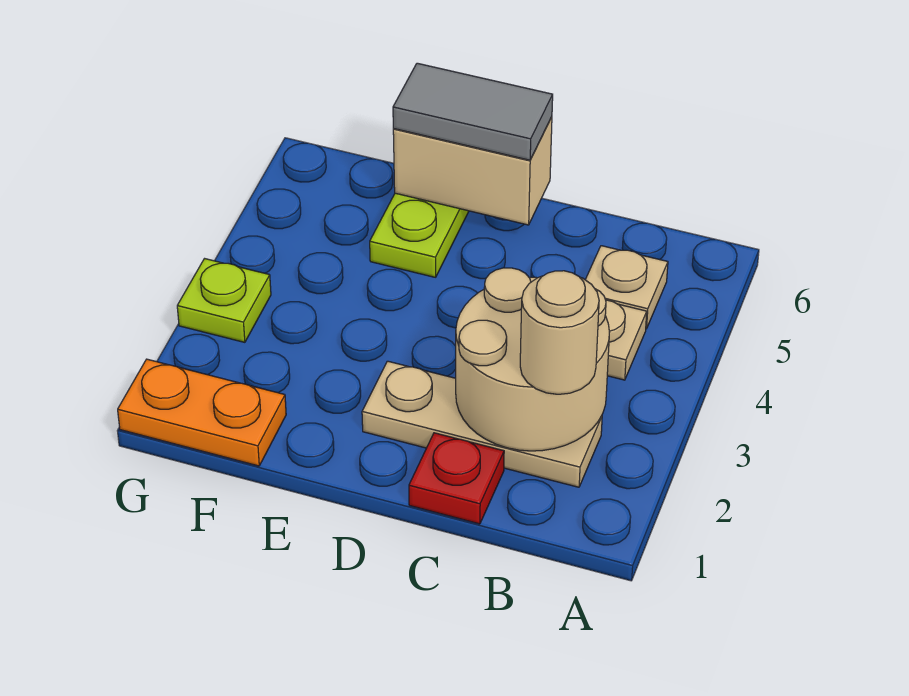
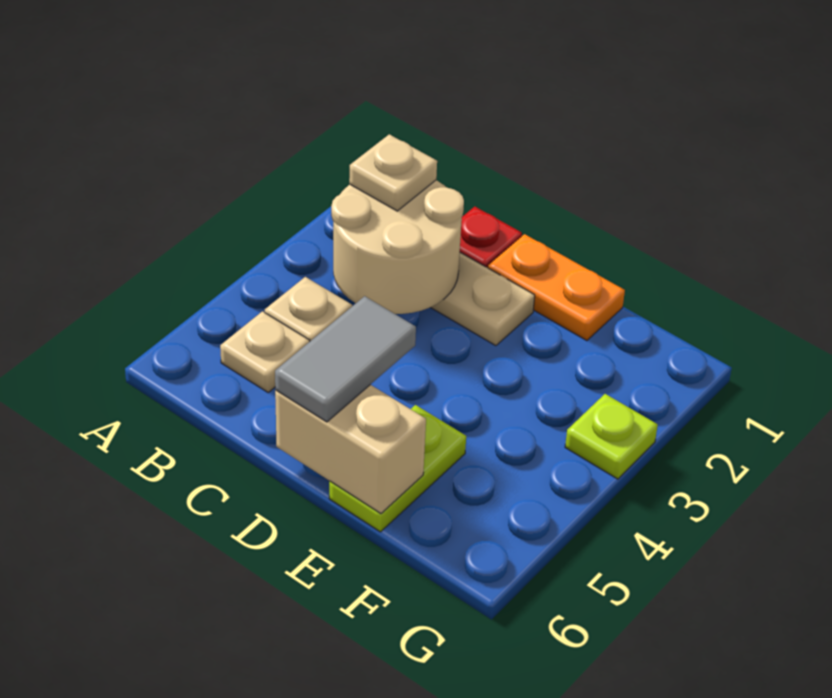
tan 1x1 round brick [520,271,599,394] -> tan 1x1 plate [349,134,437,211]
grey 1x2 tile [393,63,553,160] -> grey 1x2 tile turned to [275,296,416,422]
orange 1x2 plate [118,359,286,466] -> orange 1x2 plate moved to [488,234,625,341]

